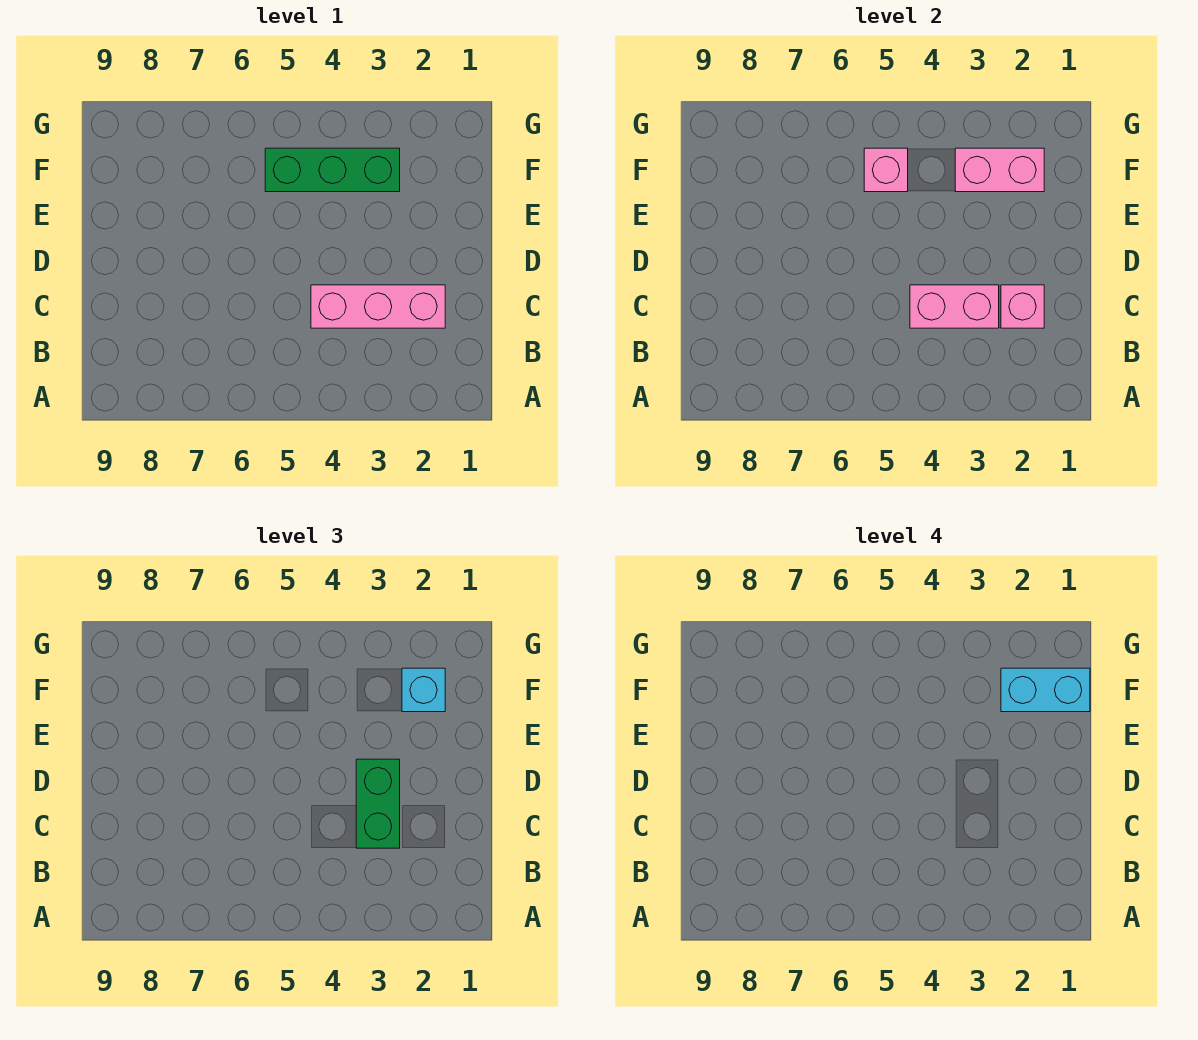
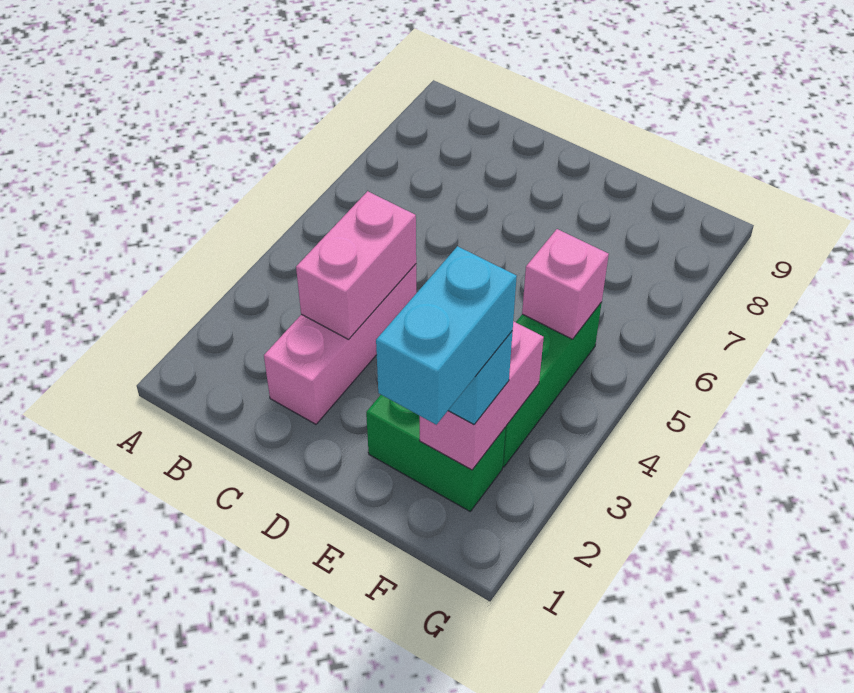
pink 1x1 brick [1001,285,1044,328] -> none
green 1x2 brick [356,759,400,848] -> green 1x2 brick moved to [366,395,505,511]

